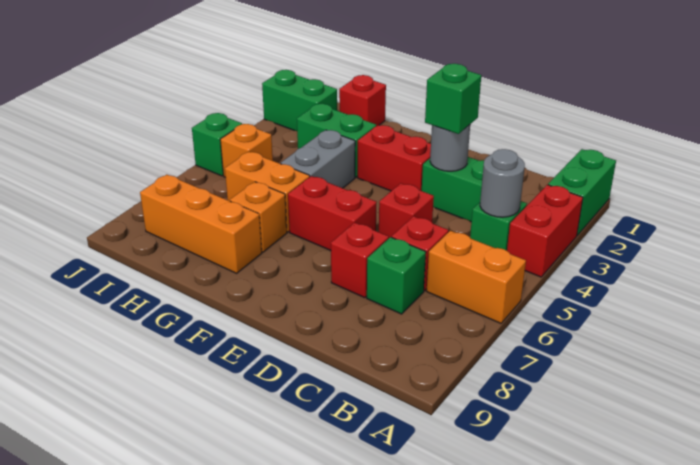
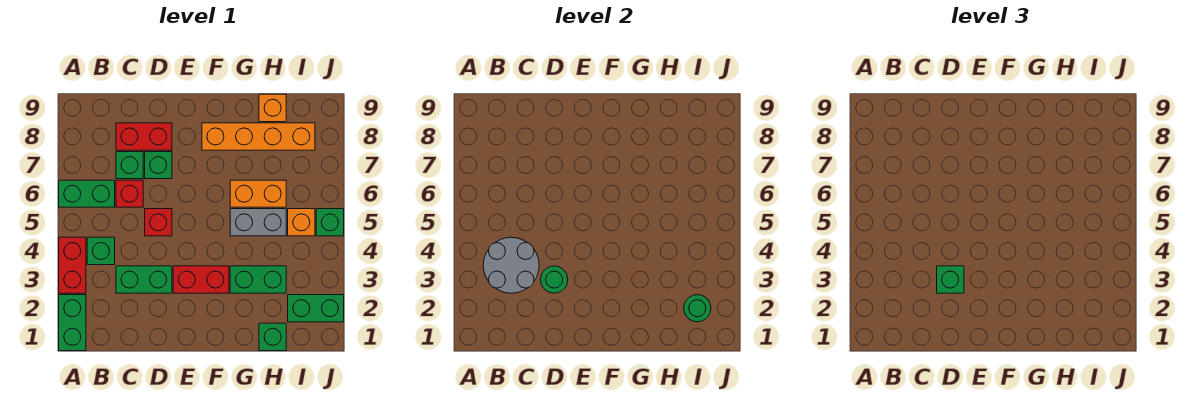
orange 1x2 brick [427,231,526,323] -> green 1x2 brick [59,180,115,207]
grey 1x1 round brick [480,149,525,217] -> grey 2x2 round brick [483,237,539,293]
grey 1x1 round brick [430,125,470,171] -> green 1x1 round brick [541,266,568,293]
red 1x1 brick [331,222,389,298] -> green 1x1 brick [145,152,172,179]
red 1x2 brick [288,176,377,250] -> red 1x2 brick moved to [116,123,172,150]
grey 1x2 brick [281,130,355,188] -> grey 1x2 brick turned to [230,209,286,236]
orange 1x1 brick [230,182,287,252] -> orange 1x1 brick moved to [259,94,286,122]
orange 1x3 brick [140,175,262,273] -> orange 1x4 brick [202,123,315,150]
red 1x1 brick [339,75,386,126] -> green 1x1 brick [259,323,286,351]
none -> green 1x1 round brick [684,295,711,322]

